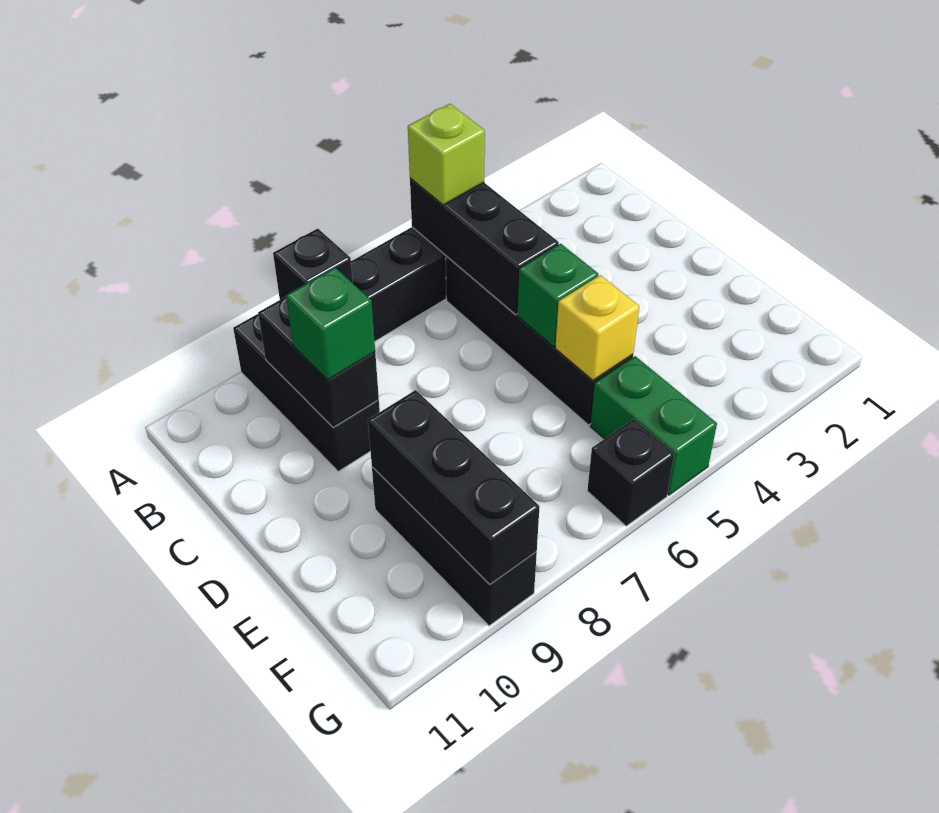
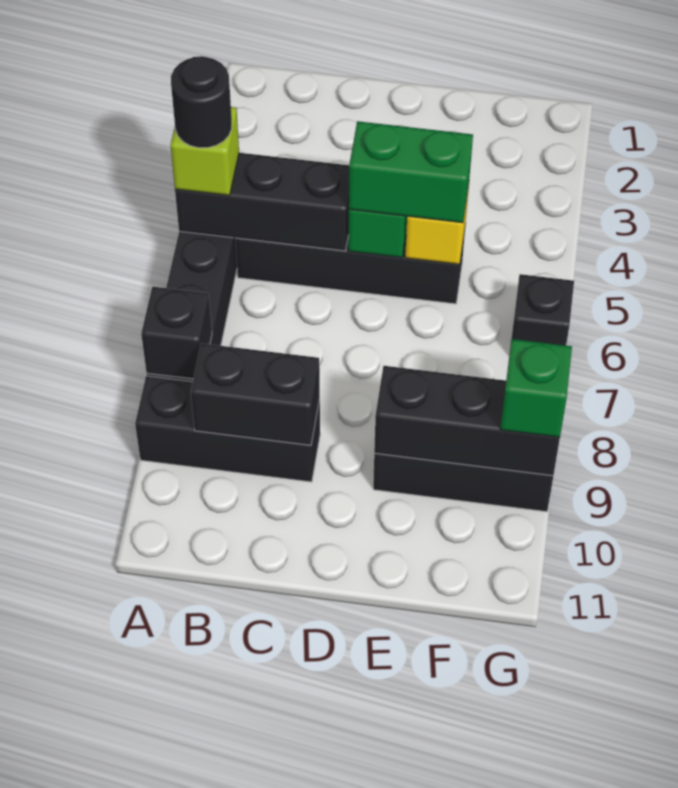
none -> black 1x1 round brick [171,56,232,148]
green 1x1 brick [286,268,375,380] -> green 1x1 brick moved to [500,339,572,437]
green 1x2 brick [590,356,717,495] -> green 1x2 brick moved to [349,121,473,223]

